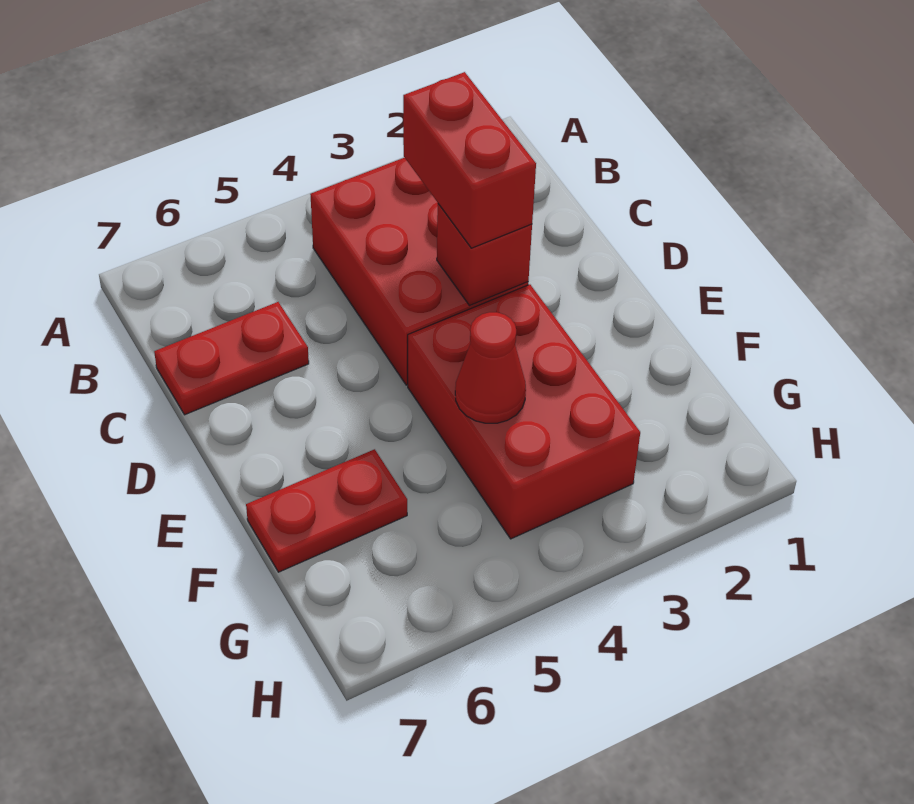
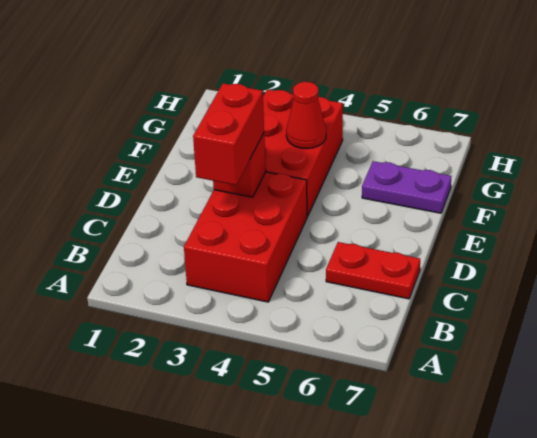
red 1x2 plate [246,449,407,572] -> purple 1x2 plate [362,161,451,213]

